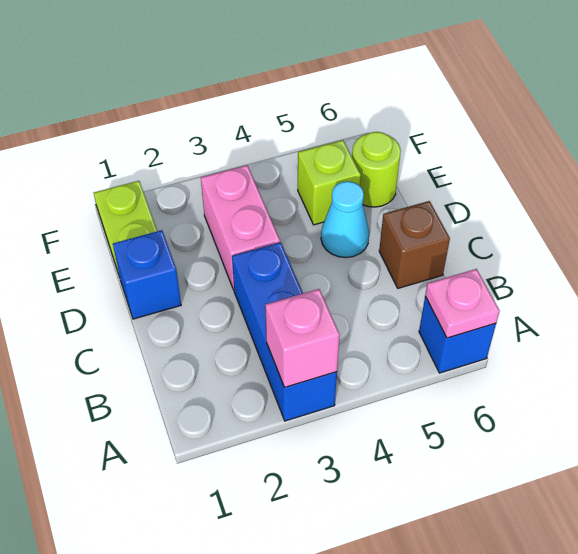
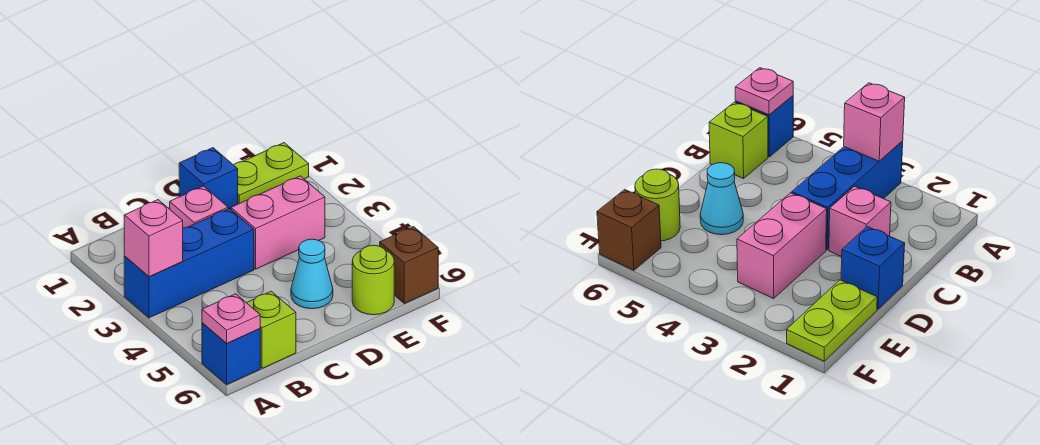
none -> pink 1x1 brick [170,186,228,228]
brown 1x1 brick [379,201,450,288] -> brown 1x1 brick moved to [380,227,438,304]
lime 1x1 brick [298,140,361,225] -> lime 1x1 brick moved to [247,291,296,368]

